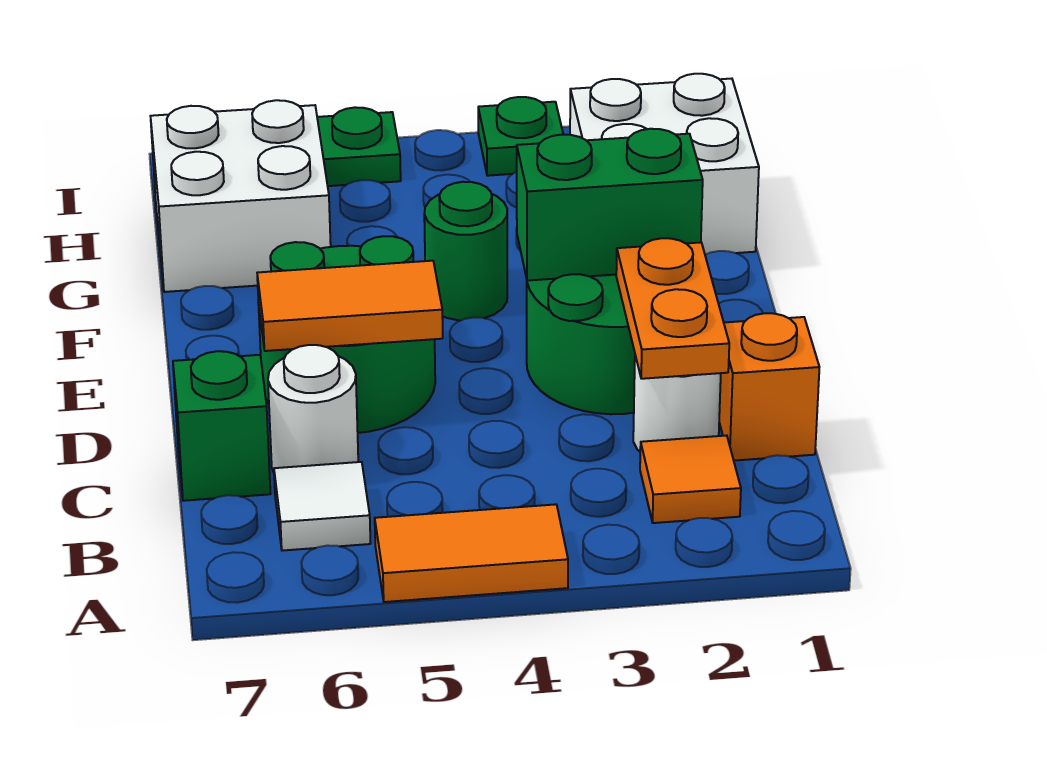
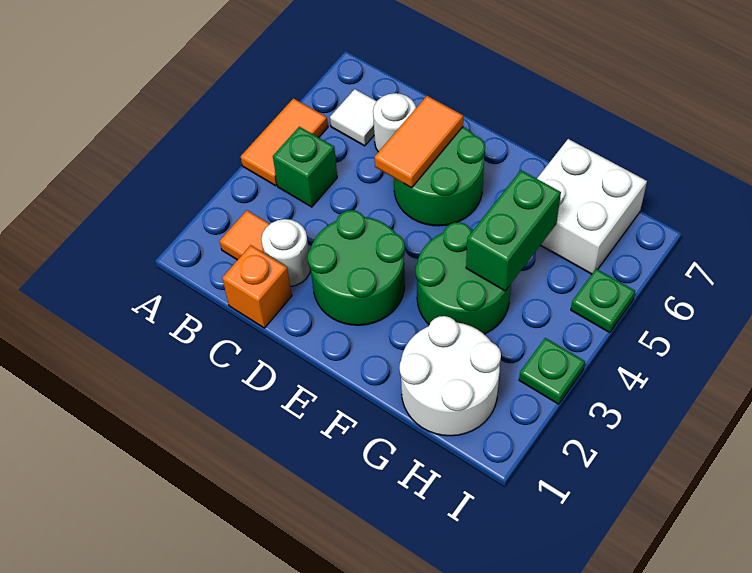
orange 1x2 plate [616,238,729,379] -> none
green 1x1 brick [173,351,270,501] -> green 1x1 brick moved to [273,127,337,207]
green 1x2 brick [517,129,703,281] -> green 1x2 brick moved to [466,170,561,291]
green 1x1 round brick [424,182,507,320] -> green 2x2 round brick [416,222,511,334]
white 2x2 brick [570,74,759,255] -> white 2x2 round brick [399,316,501,436]

